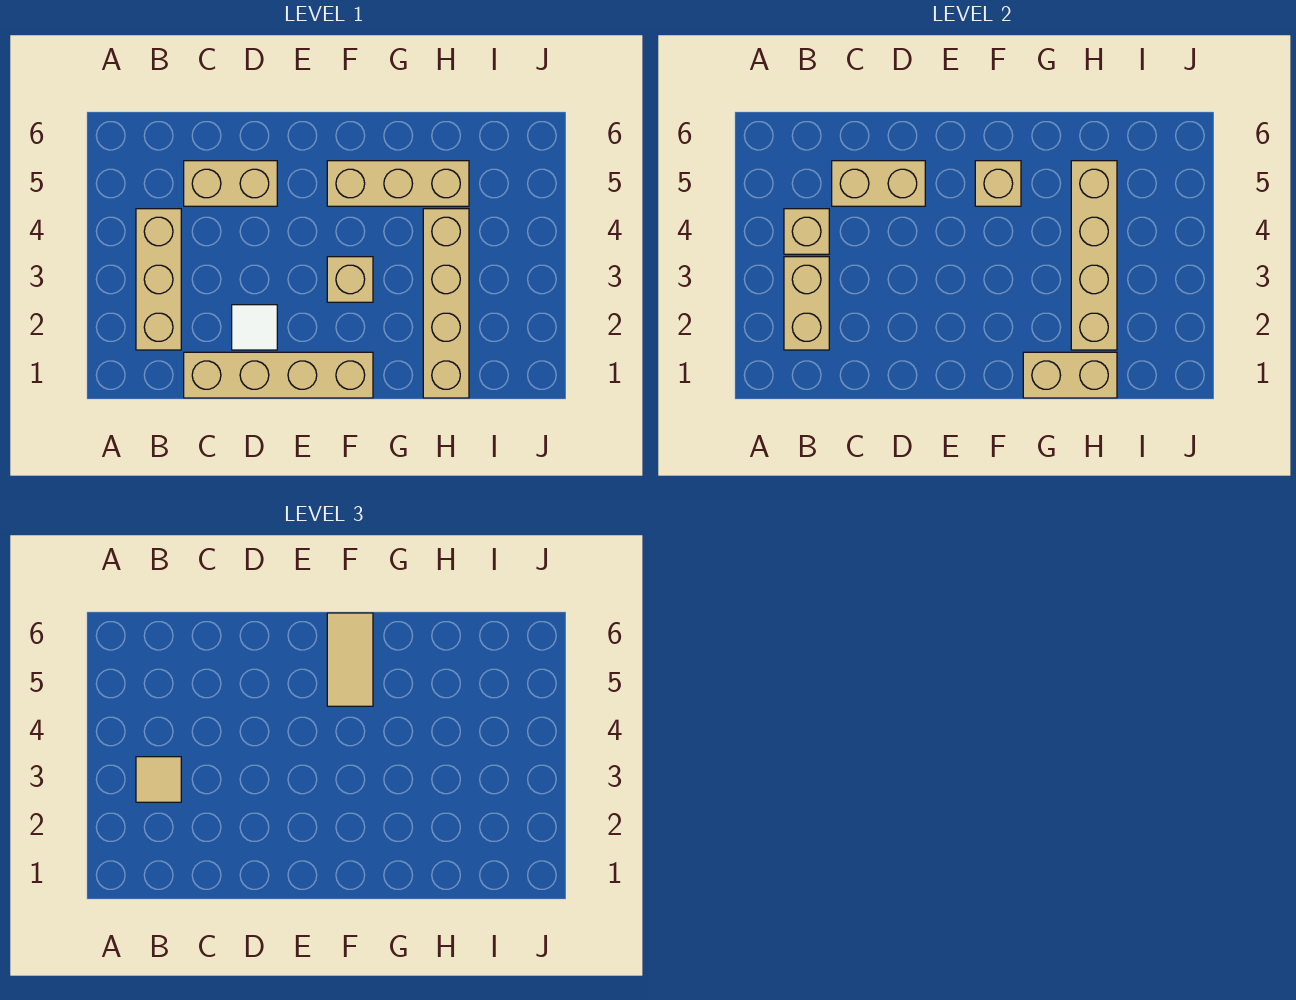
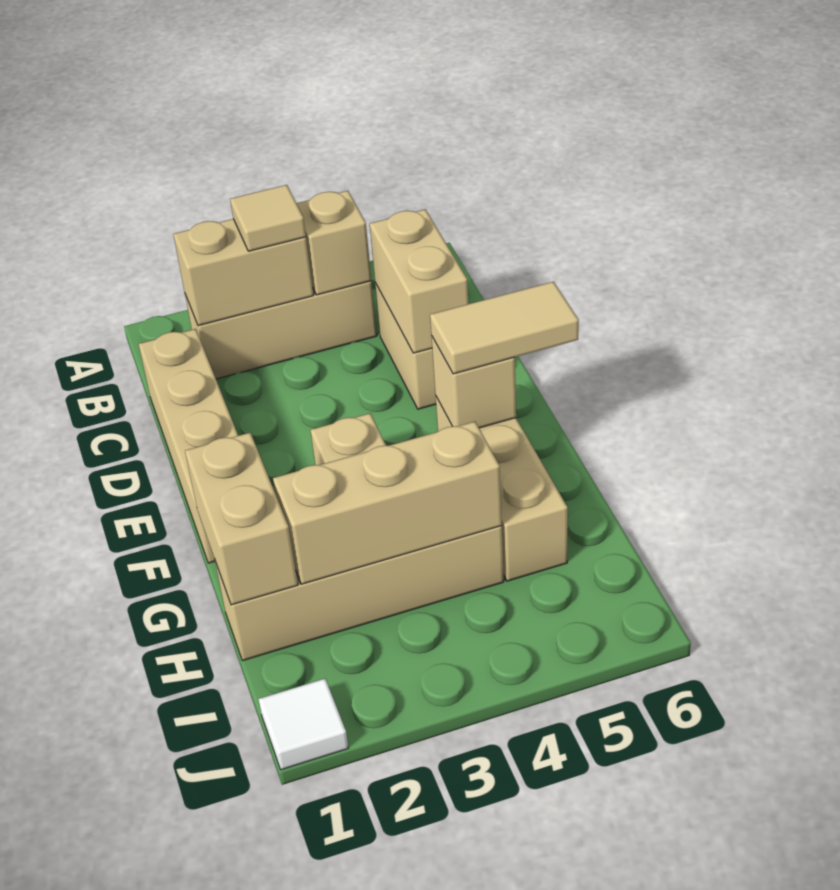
white 1x1 tile [232,305,277,350] -> white 1x1 tile moved to [258,679,348,770]
tan 1x4 brick [1071,161,1117,350] -> tan 1x3 brick [273,422,502,584]

